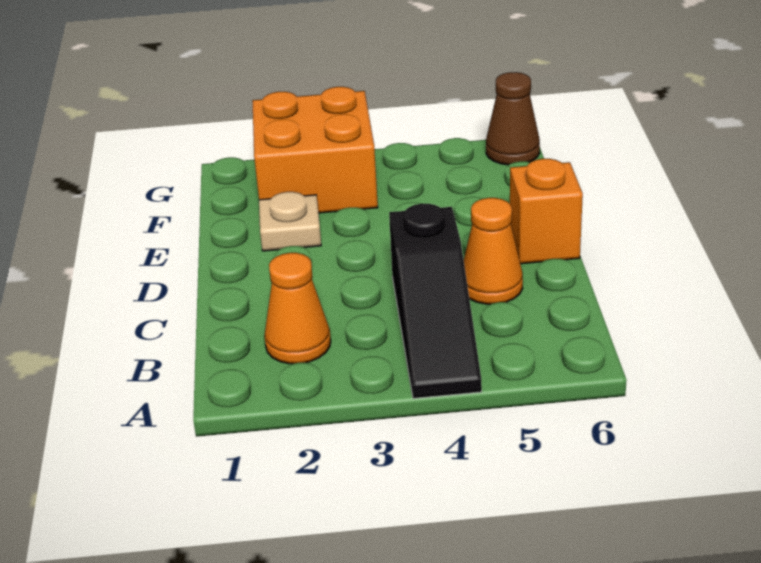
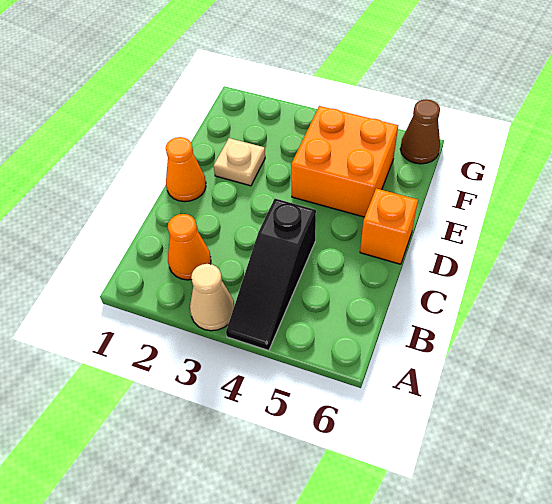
none -> tan 1x1 cone [190,264,234,331]
orange 1x1 cone [464,198,523,304] -> orange 1x1 cone moved to [166,137,206,202]
orange 2x2 brick [252,87,378,213] -> orange 2x2 brick moved to [291,106,398,217]

